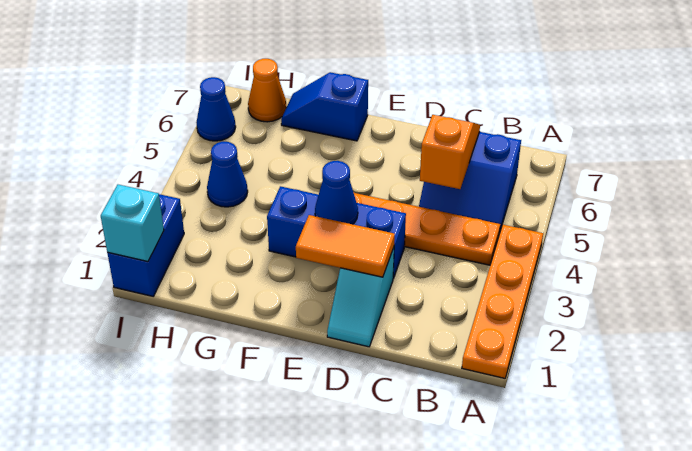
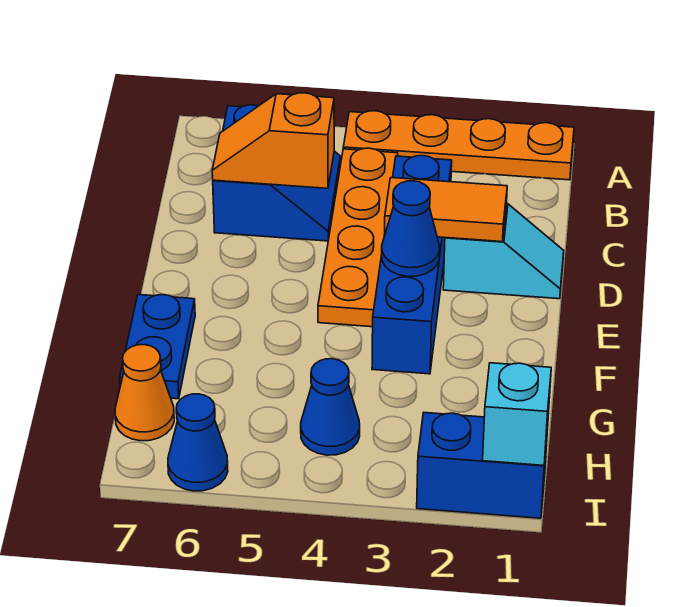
orange 1x2 tile [296,215,395,277] -> orange 1x2 tile turned to [385,178,507,242]
blue 1x3 brick [267,186,406,279] -> blue 1x4 brick [372,156,452,374]
blue 1x2 slope [281,72,368,141] -> blue 1x2 plate [120,295,195,399]

